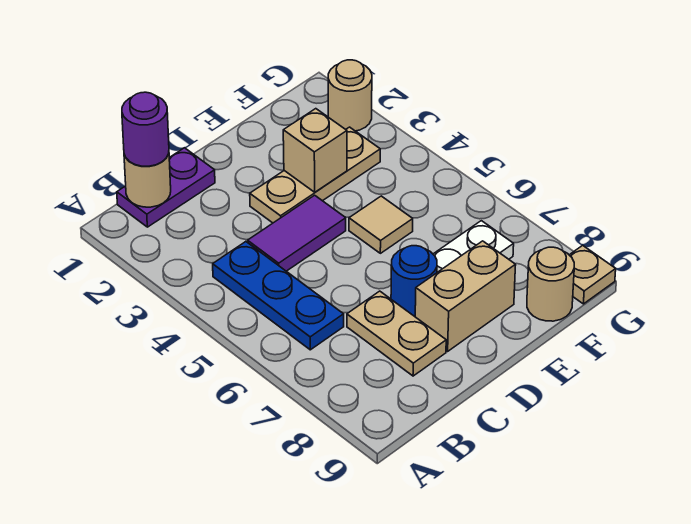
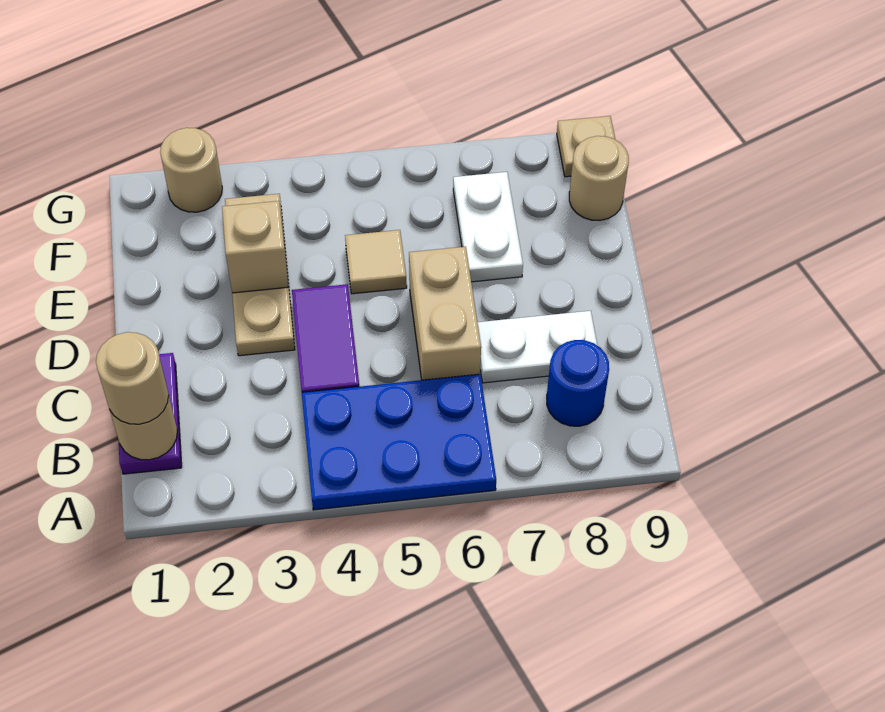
purple 1x1 round brick [122,92,169,166] -> tan 1x1 round brick [96,332,169,424]
blue 1x3 plate [213,242,344,350] -> blue 2x3 plate [302,374,496,510]
tan 1x2 plate [347,291,446,376] -> white 1x2 plate [477,311,597,383]
blue 1x1 round brick [391,246,437,316] -> blue 1x1 round brick moved to [547,340,609,426]
tan 1x2 brick [415,241,516,351] -> tan 1x2 brick moved to [409,247,481,380]

